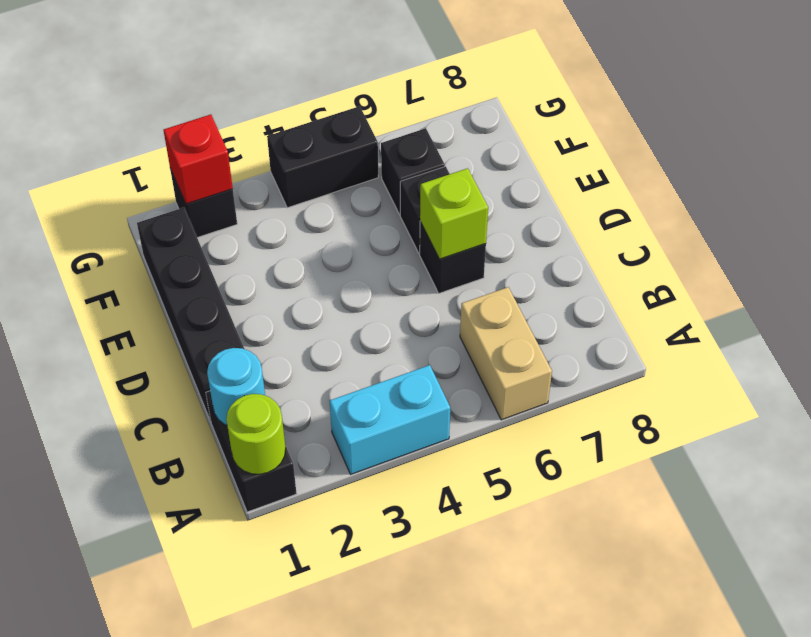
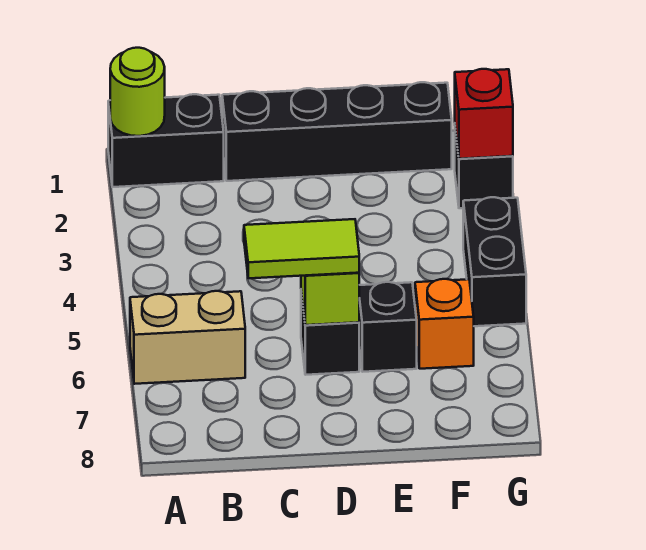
cyan 1x2 brick [330,365,450,474] -> none
cyan 1x1 round brick [207,348,265,425] -> none
none -> lime 1x2 tile [244,219,359,278]
black 1x1 brick [381,128,445,215] -> orange 1x1 brick [415,279,474,369]

